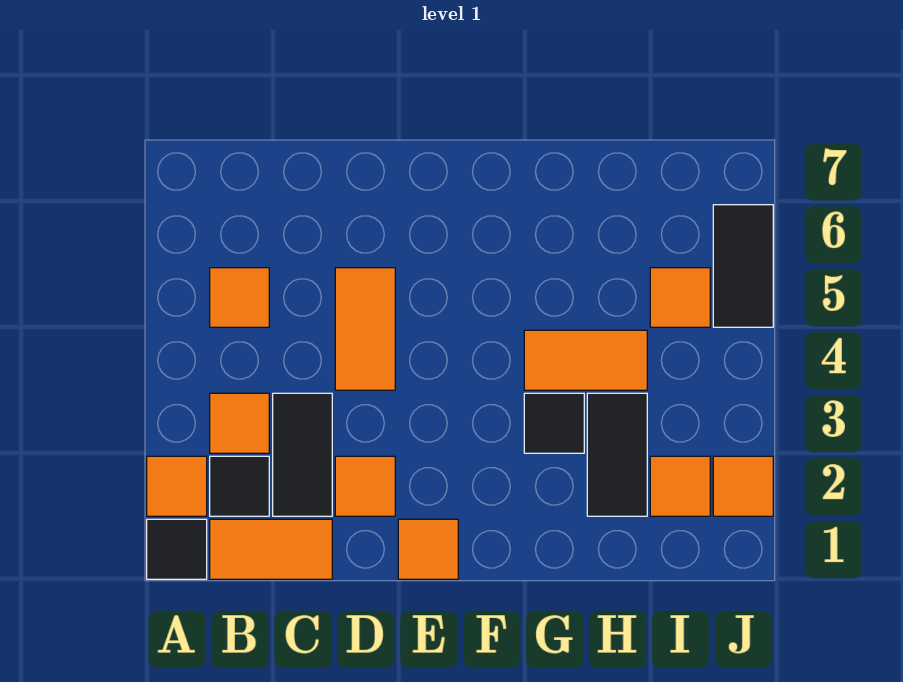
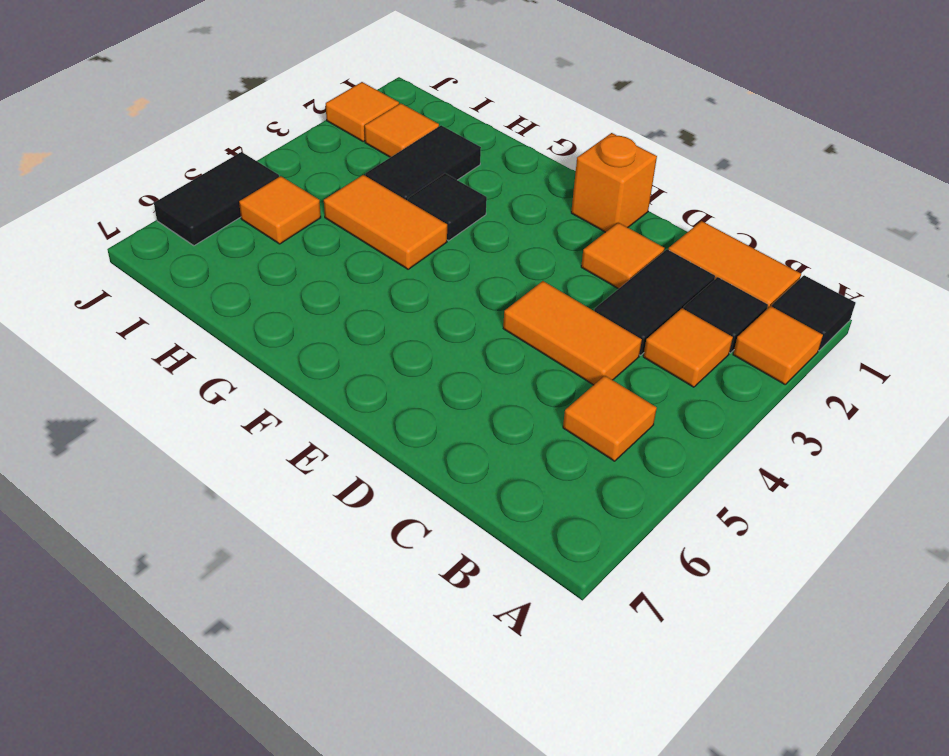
orange 1x2 tile [335,268,395,390] -> orange 1x2 tile turned to [503,281,642,385]
orange 1x1 tile [398,519,458,579] -> orange 1x1 brick [571,133,657,232]

